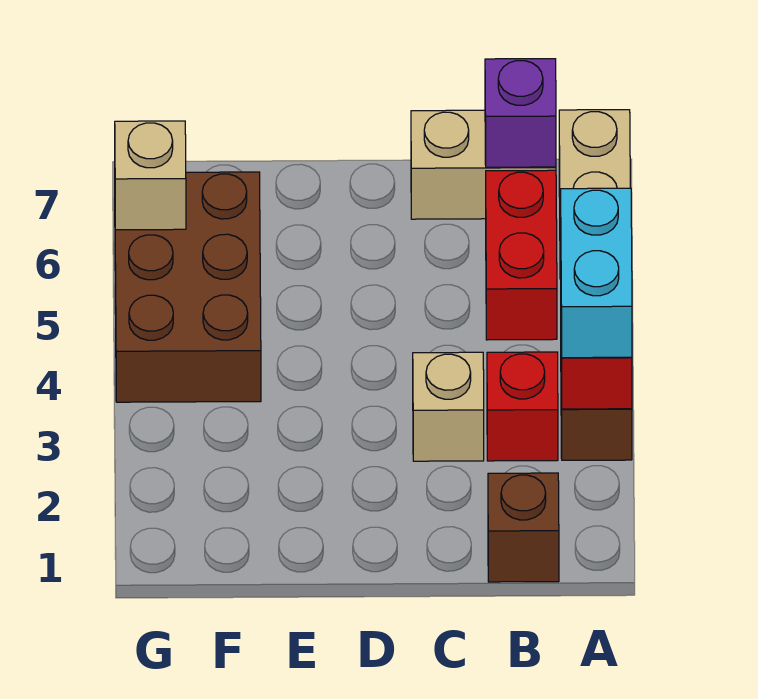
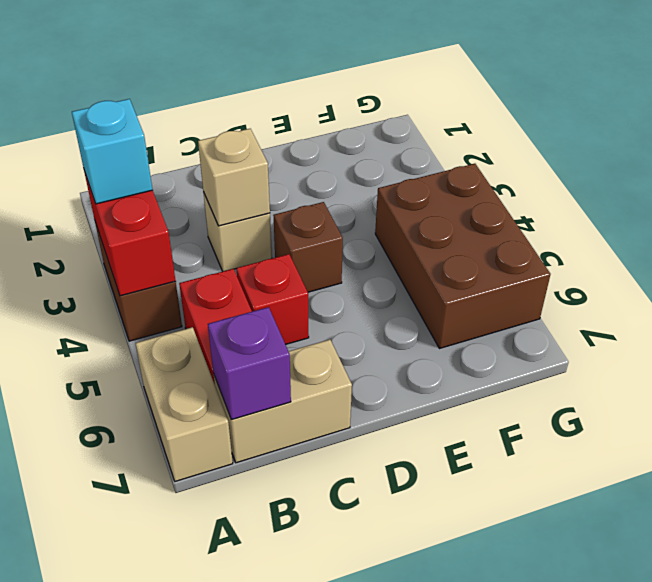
cyan 1x2 brick [561,188,632,358] -> cyan 1x1 brick [72,99,153,204]
brown 1x1 brick [488,473,559,582] -> brown 1x1 brick moved to [273,202,343,292]
red 1x1 brick [487,352,558,461] -> red 1x1 brick moved to [236,254,309,344]
tan 1x1 brick [115,121,186,230] -> tan 1x1 brick moved to [198,129,270,226]

